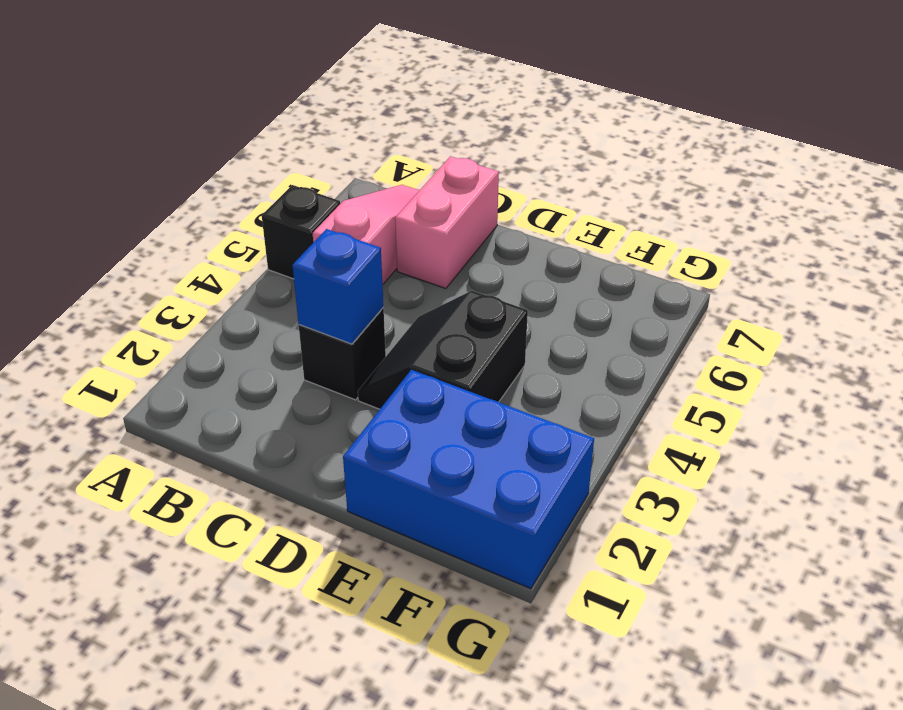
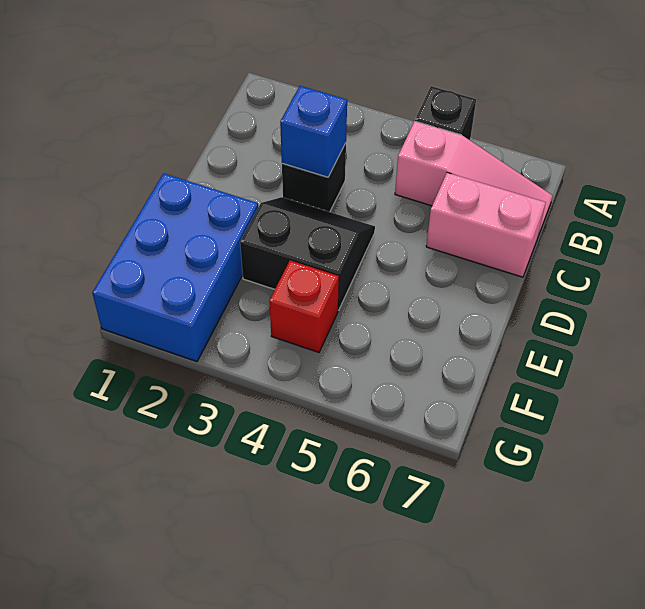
none -> red 1x1 brick [269,260,339,352]

